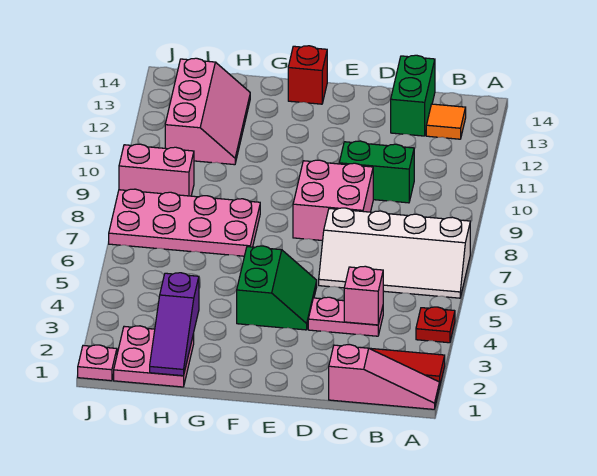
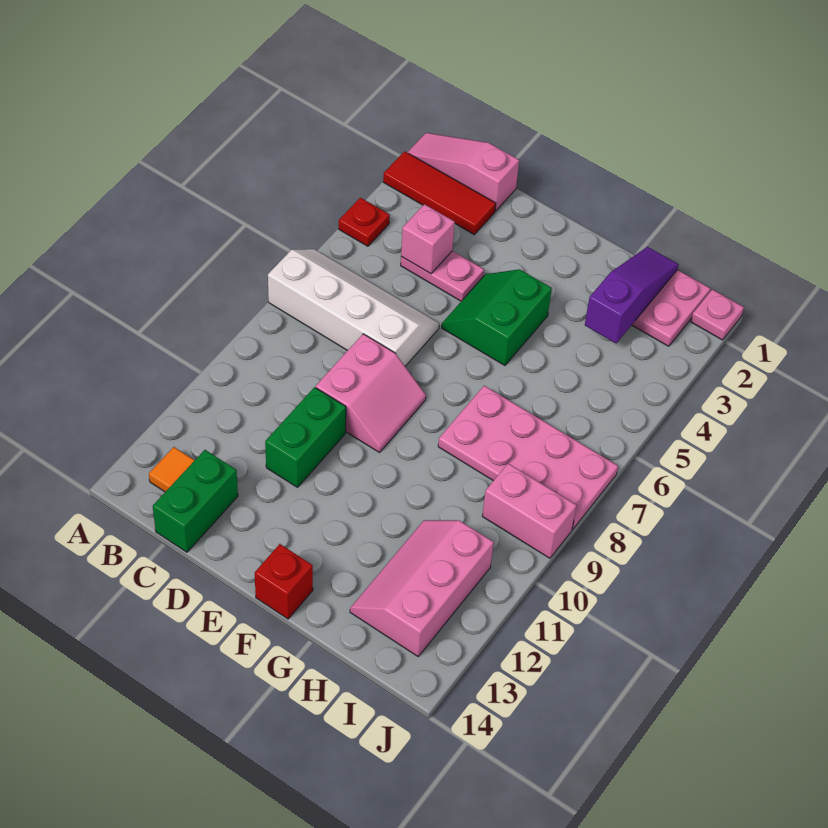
green 1x2 brick [339,141,414,203] -> green 1x2 brick turned to [265,387,346,487]
pink 2x2 brick [293,160,373,241] -> pink 2x2 slope [316,334,426,452]

